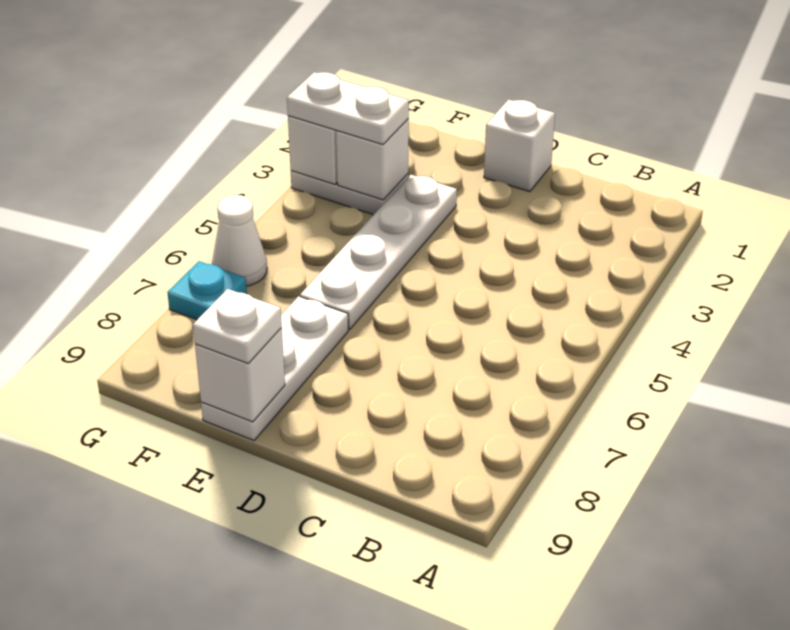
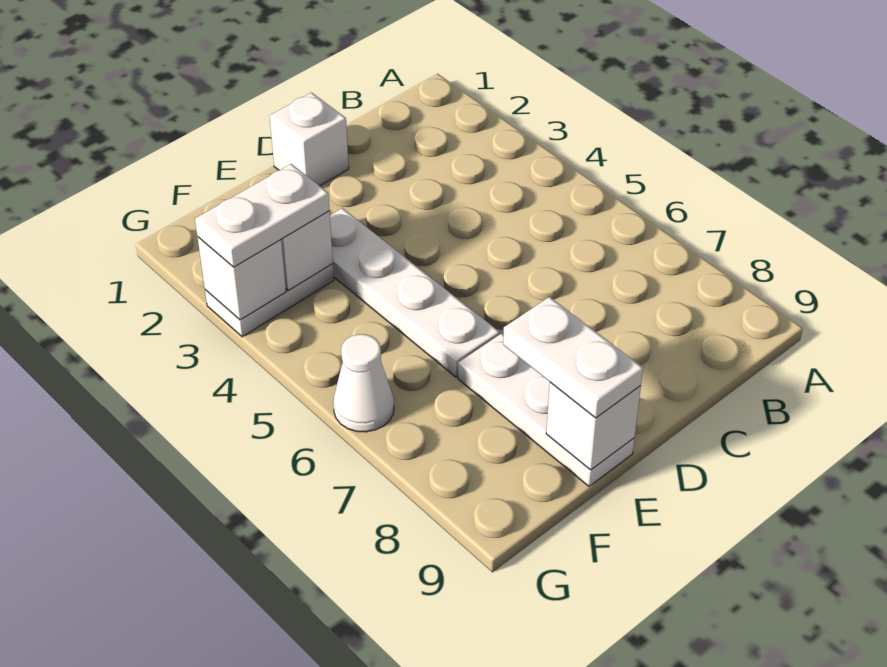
white 1x1 plate [193,289,282,363] -> white 1x2 plate [503,297,643,418]
cyan 1x1 plate [167,261,247,320] -> none

